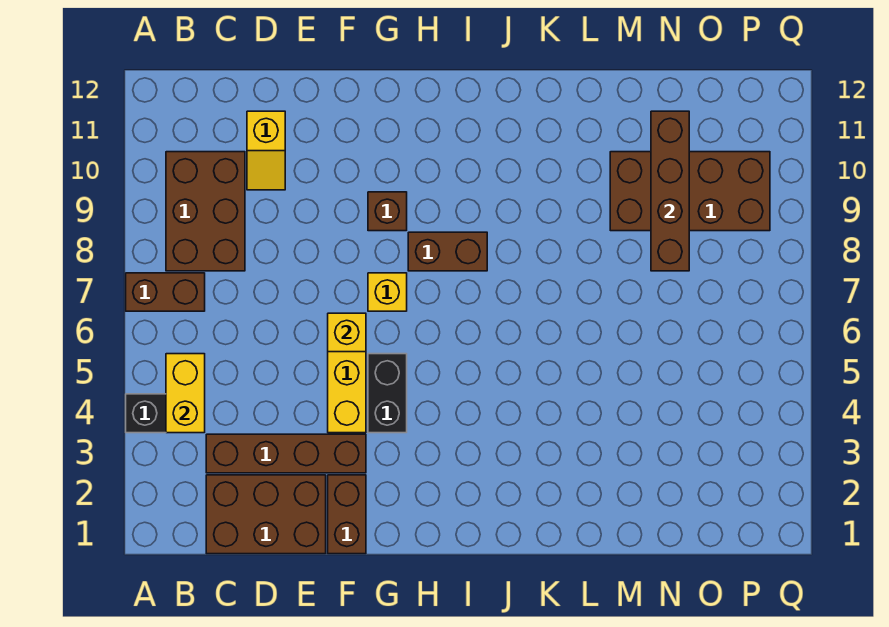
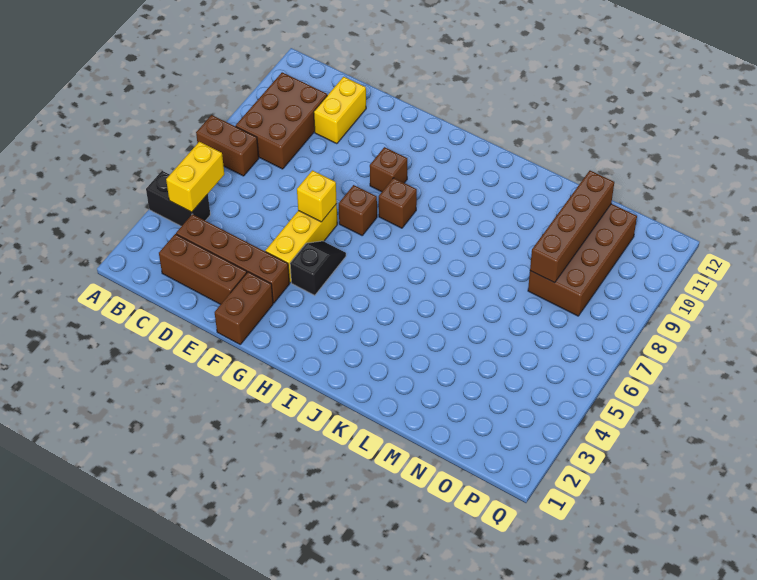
brown 2x3 brick [206,475,326,554] -> brown 1x3 brick [159,234,247,304]
yellow 1x2 slope [247,111,285,190] -> yellow 1x2 brick [314,77,366,144]
black 1x2 brick [368,354,407,433] -> black 1x2 slope [290,241,346,295]
yellow 1x1 brick [368,273,407,311] -> brown 1x1 brick [339,185,377,235]
brown 1x2 brick [408,232,487,271] -> brown 1x1 brick [379,178,417,228]
brown 2x4 brick [610,152,770,231] -> brown 2x4 brick turned to [528,204,637,316]

